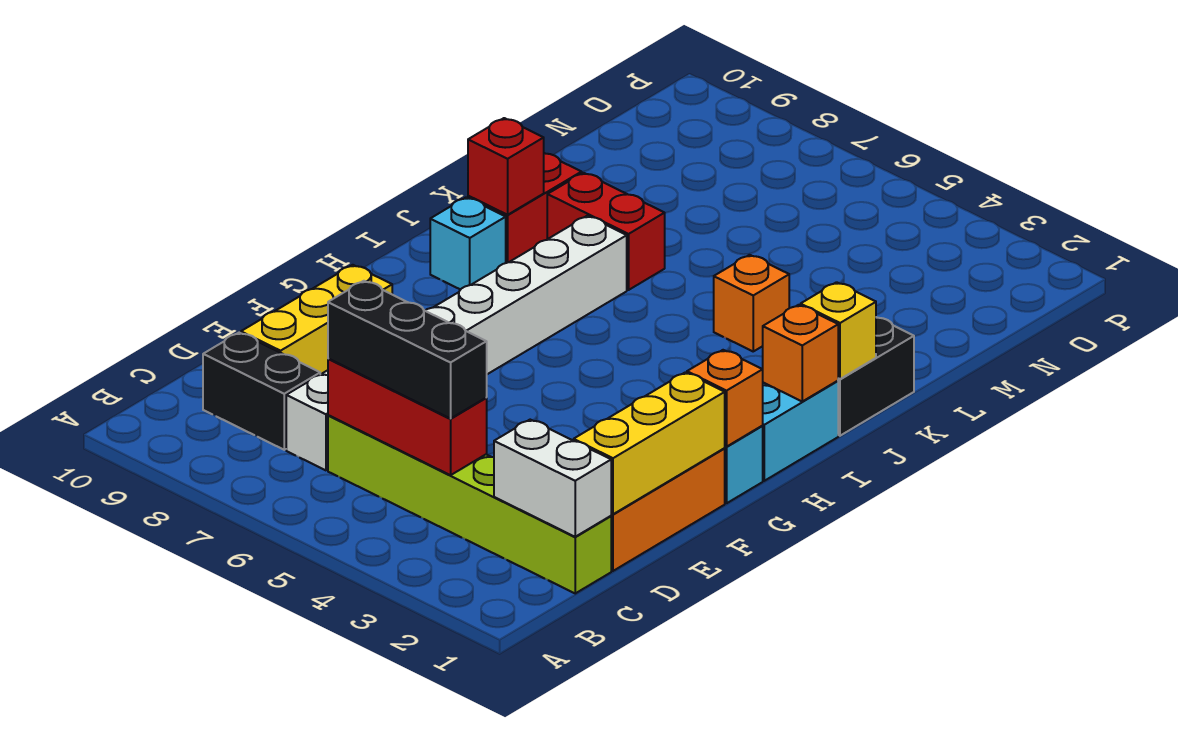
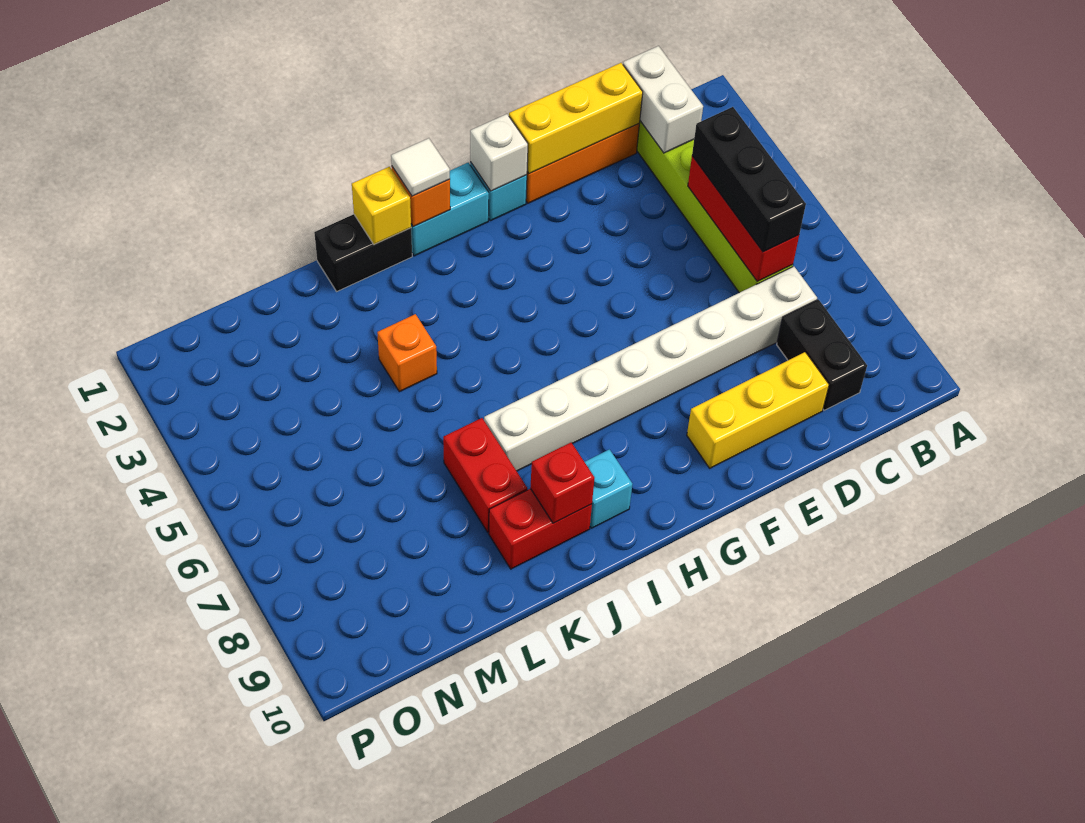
orange 1x1 brick [687,350,763,447] -> white 1x1 brick [470,114,528,191]
none -> white 1x1 tile [391,138,450,196]

